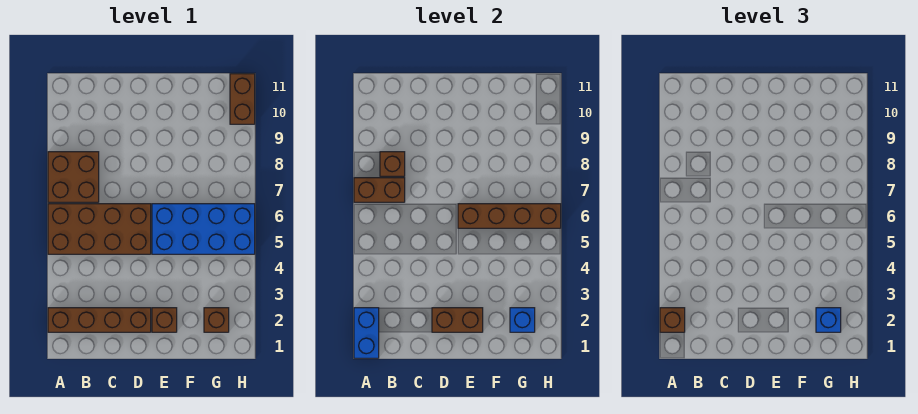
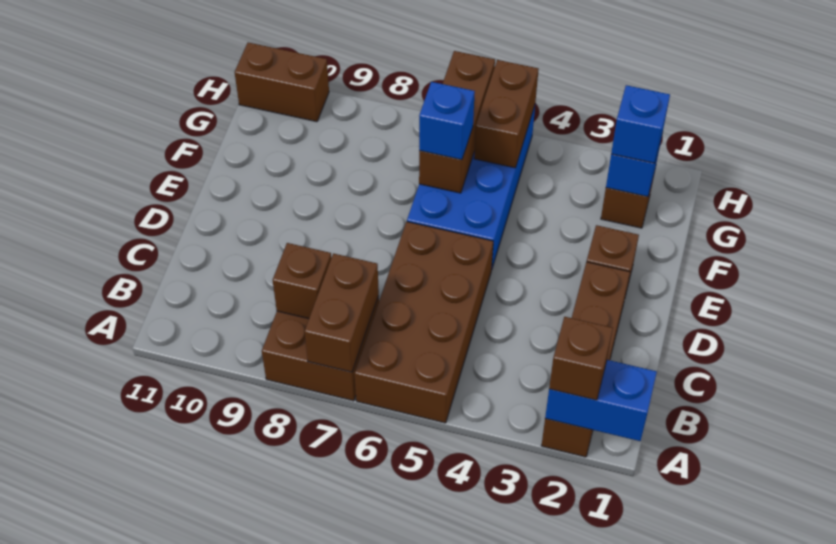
brown 1x2 brick [432,308,483,332] -> brown 1x2 brick moved to [474,60,539,168]
brown 1x4 brick [458,204,561,228] -> brown 1x3 brick [419,51,495,193]
none -> blue 1x1 brick [419,82,475,160]

